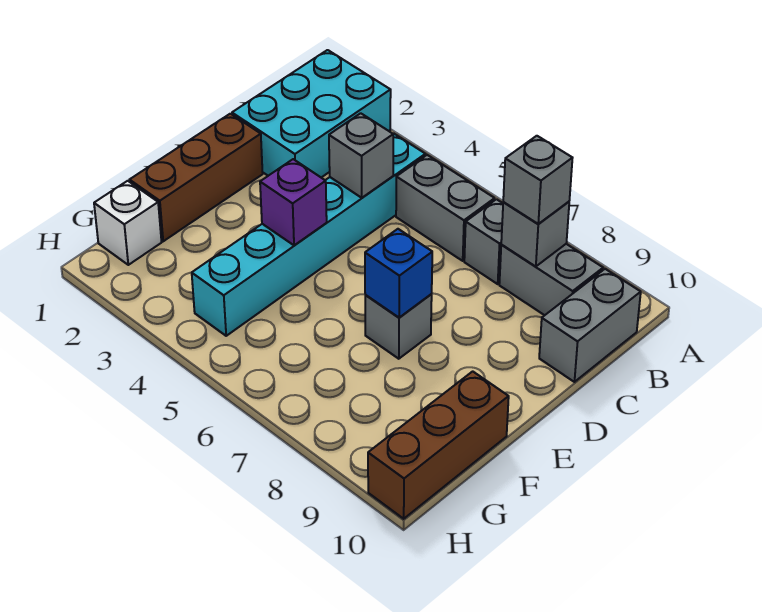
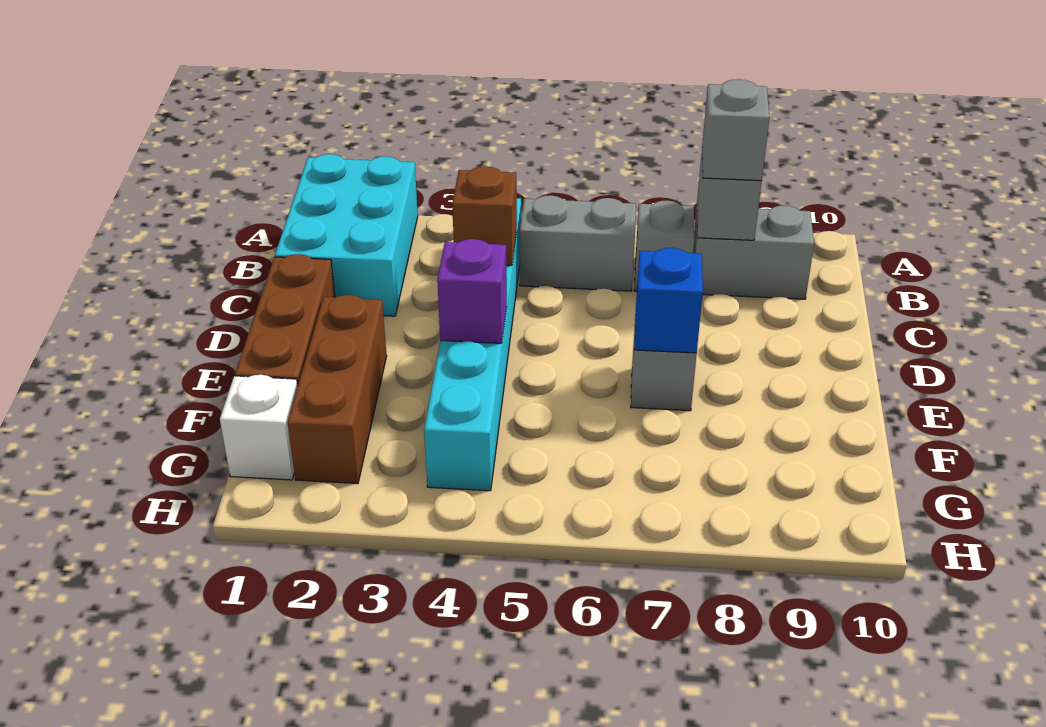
grey 1x2 brick [539,269,641,382] -> none
grey 1x1 brick [329,113,393,198] -> brown 1x1 brick [452,166,517,265]
brown 1x3 brick [368,371,509,519] -> brown 1x3 brick moved to [288,295,387,484]

